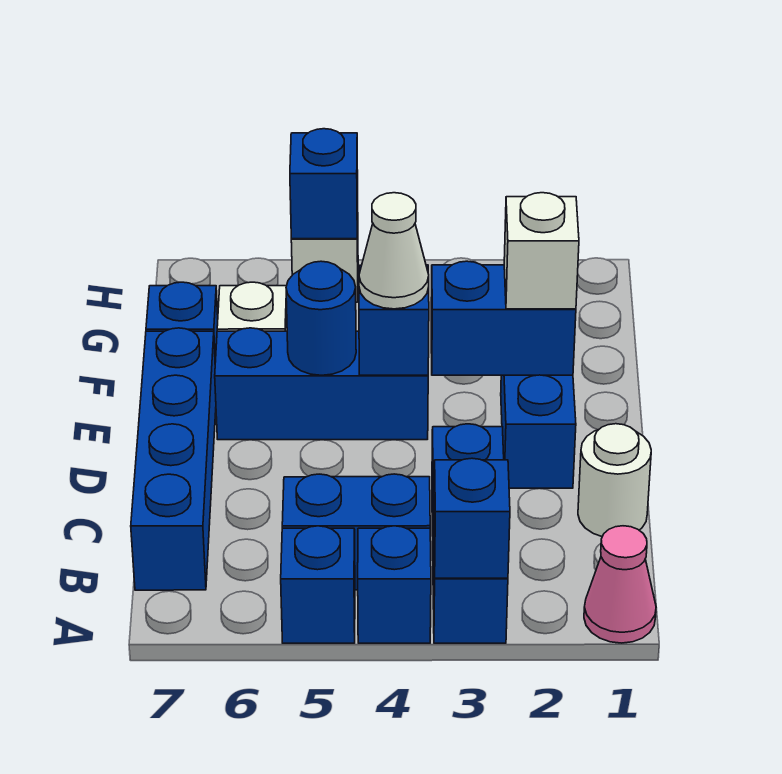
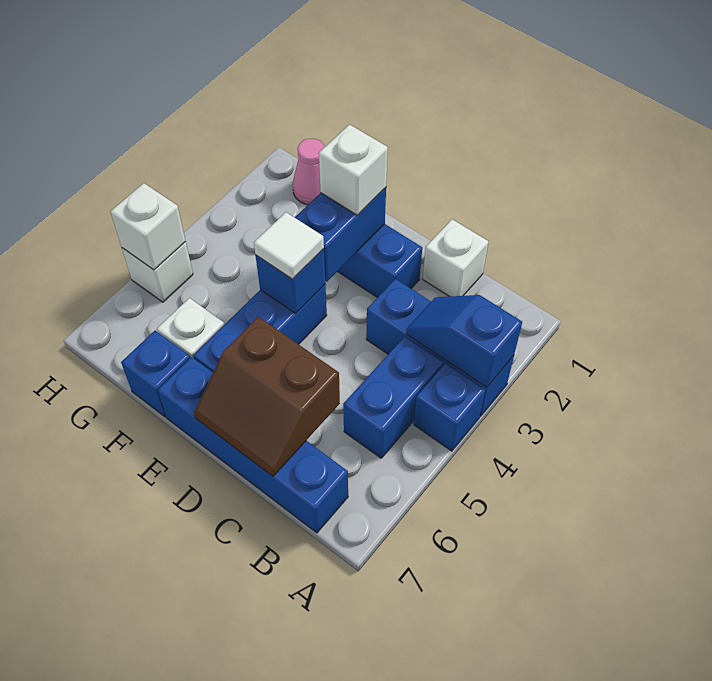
pink 1x1 cone [584,526,656,643] -> pink 1x1 cone moved to [293,139,324,205]
blue 1x1 brick [281,526,355,643] -> none
white 1x1 round brick [578,424,651,537] -> white 1x1 brick [423,219,489,297]
none -> brown 2x2 slope [194,317,340,476]
white 1x1 cone [359,193,429,309] -> white 1x1 tile [254,212,324,279]
blue 1x1 round brick [286,261,356,375] -> none
blue 1x1 brick [290,129,358,239] -> white 1x1 brick [111,183,186,270]

